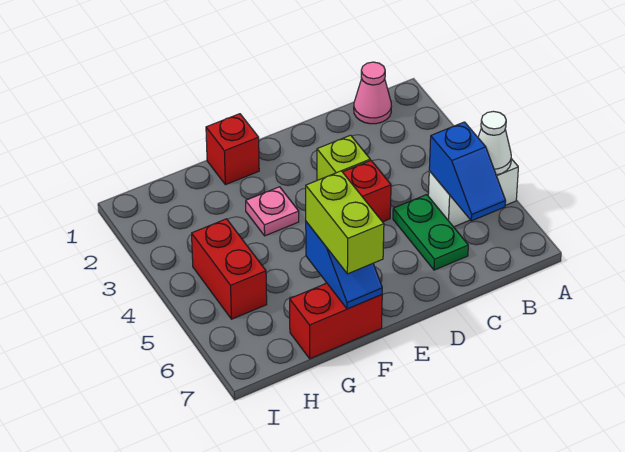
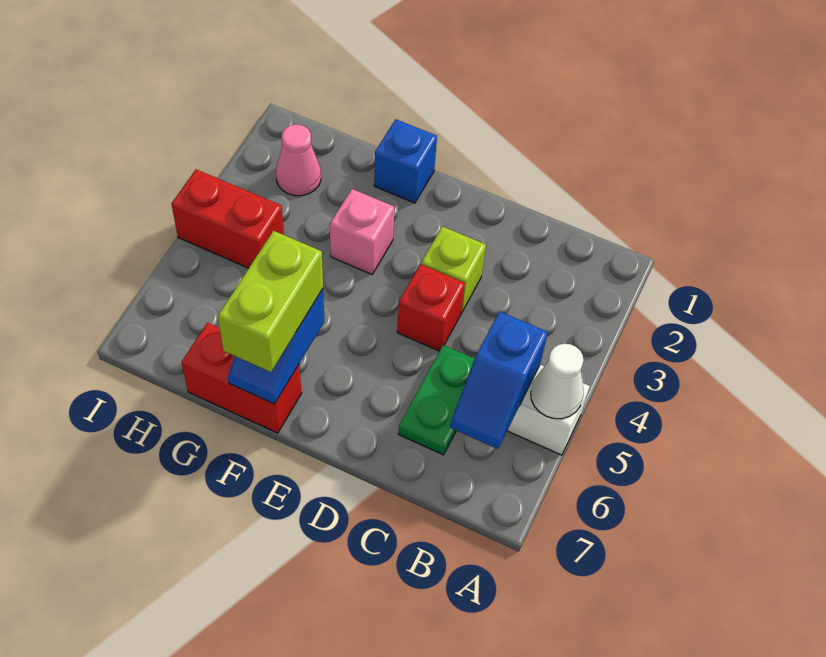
pink 1x1 cone [354,62,391,124] -> pink 1x1 cone moved to [276,124,321,196]
red 1x1 brick [206,114,259,185] -> blue 1x1 brick [374,119,437,203]
pink 1x1 plate [246,187,299,236] -> pink 1x1 brick [330,189,394,274]
red 1x2 brick [192,219,267,319] -> red 1x2 brick turned to [171,170,284,268]

